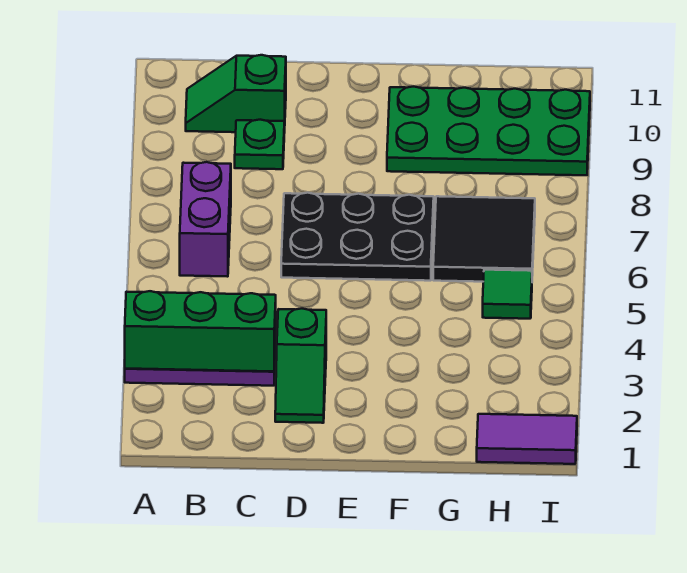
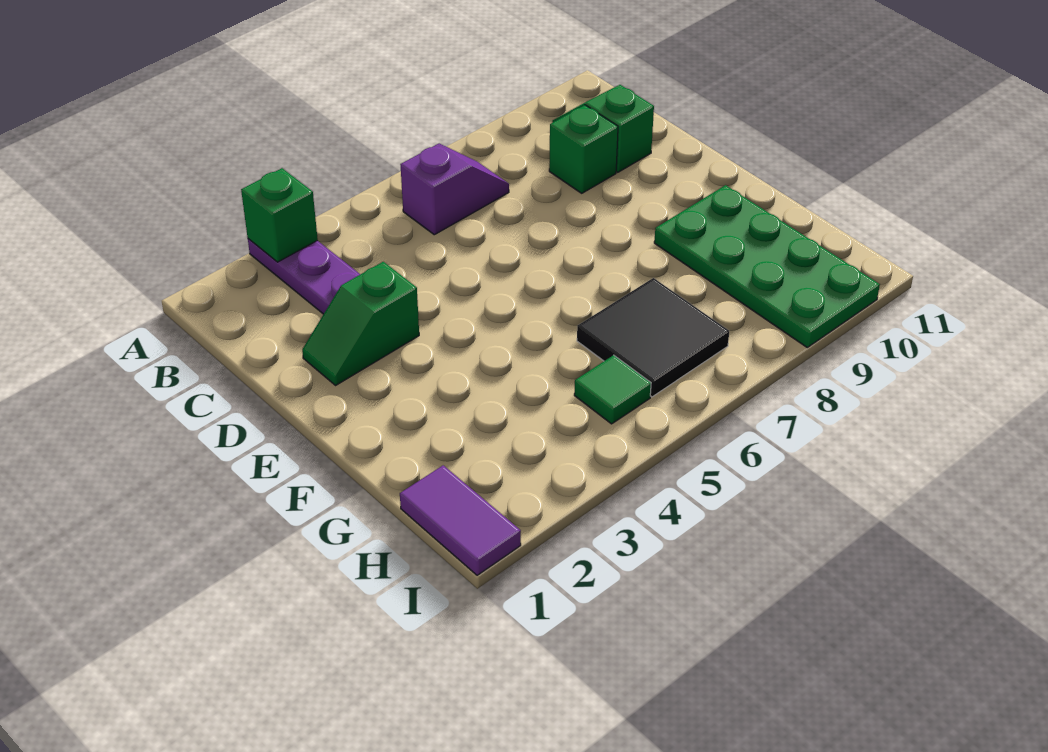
green 1x3 brick [125,291,276,372] -> green 1x1 brick [241,168,318,262]
purple 1x2 brick [180,162,231,277] -> purple 1x2 slope [400,144,509,235]
green 1x1 plate [235,120,284,169] -> green 1x1 brick [549,105,618,193]
black 2x3 plate [281,193,434,281] -> none

